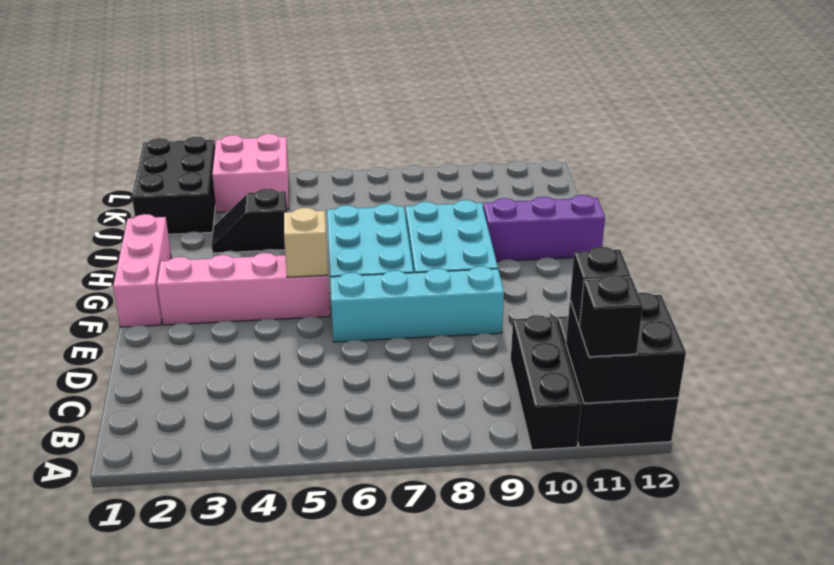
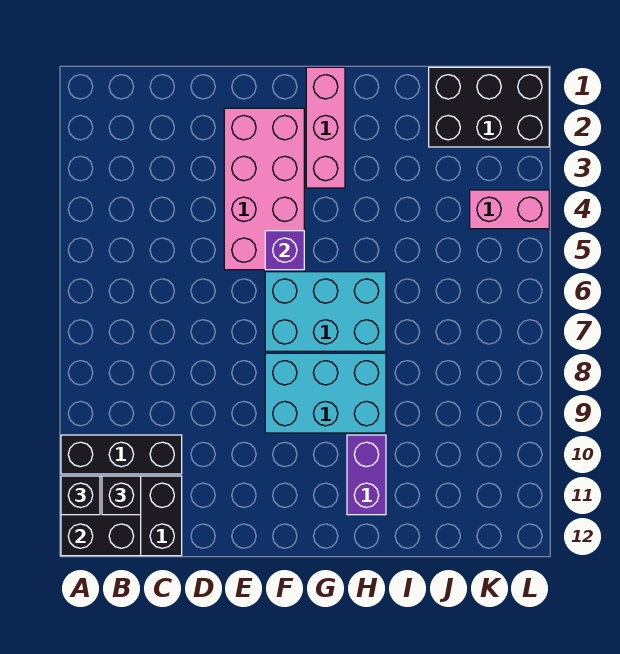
cyan 1x4 brick [330,266,504,342] -> none
pink 1x3 brick [113,214,171,327] -> pink 1x3 brick turned to [306,67,345,188]
pink 1x4 brick [157,253,330,325] -> pink 2x4 brick [224,108,304,270]
tan 1x1 brick [284,208,328,277] -> purple 1x1 brick [265,231,304,270]
purple 1x3 brick [483,195,605,261] -> purple 1x2 brick [347,435,386,515]
black 1x2 slope [212,189,287,253] -> none
pink 2x2 brick [212,134,289,212] -> pink 1x2 brick [470,190,549,229]

